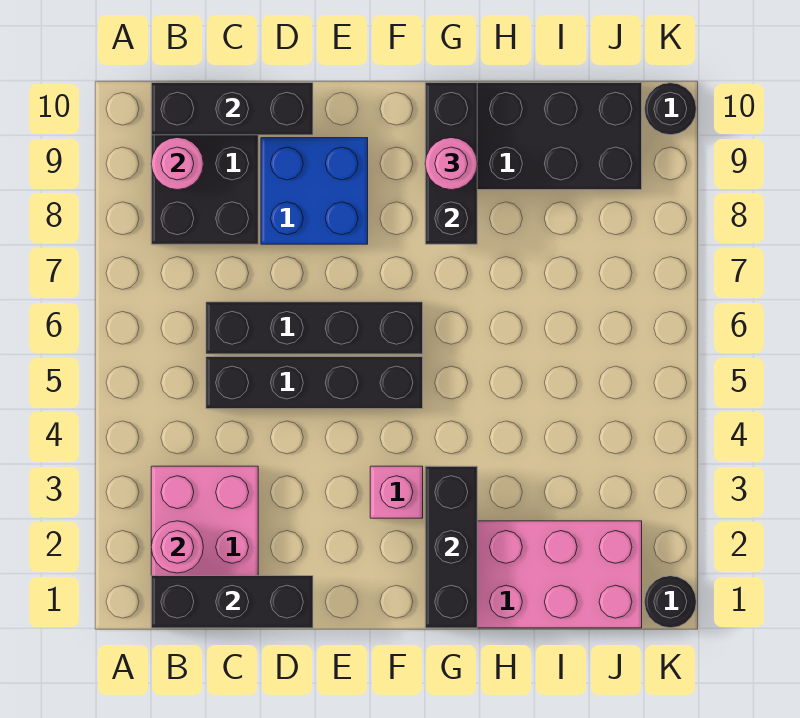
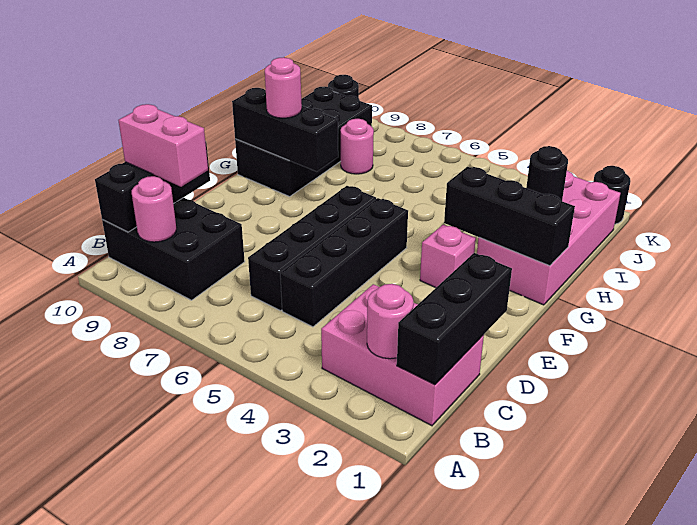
none -> pink 1x2 brick [118,104,208,187]
blue 2x2 brick [261,138,368,244] -> none
none -> black 1x1 round brick [526,146,568,201]
none -> pink 1x1 round brick [341,119,374,174]

